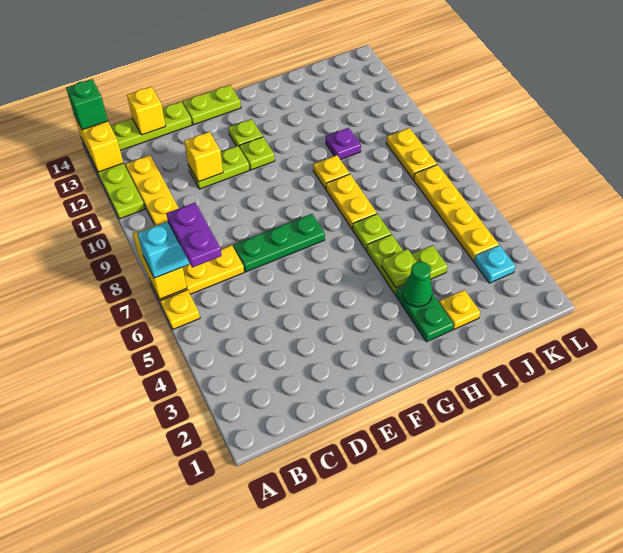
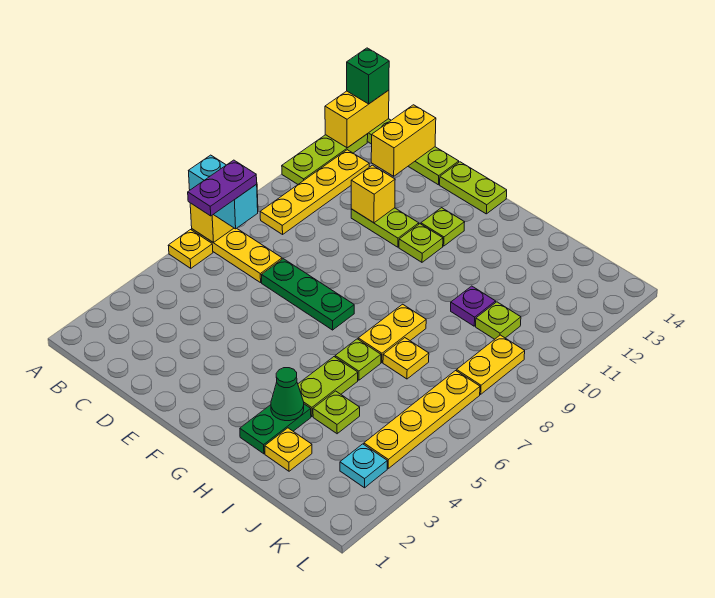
yellow 1x1 brick [127,86,166,135] -> yellow 1x2 brick [371,105,436,176]
lime 1x1 plate [382,249,417,288] -> lime 1x1 plate moved to [476,302,521,339]
yellow 1x1 plate [313,155,350,189] -> yellow 1x1 plate moved to [383,338,429,379]

